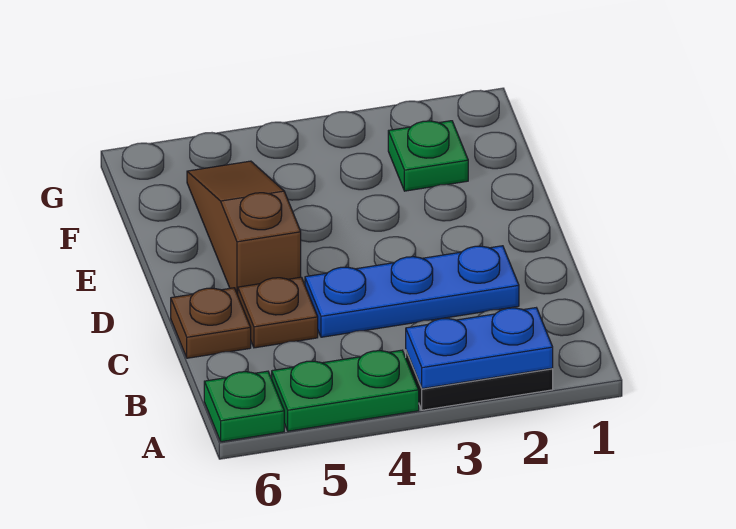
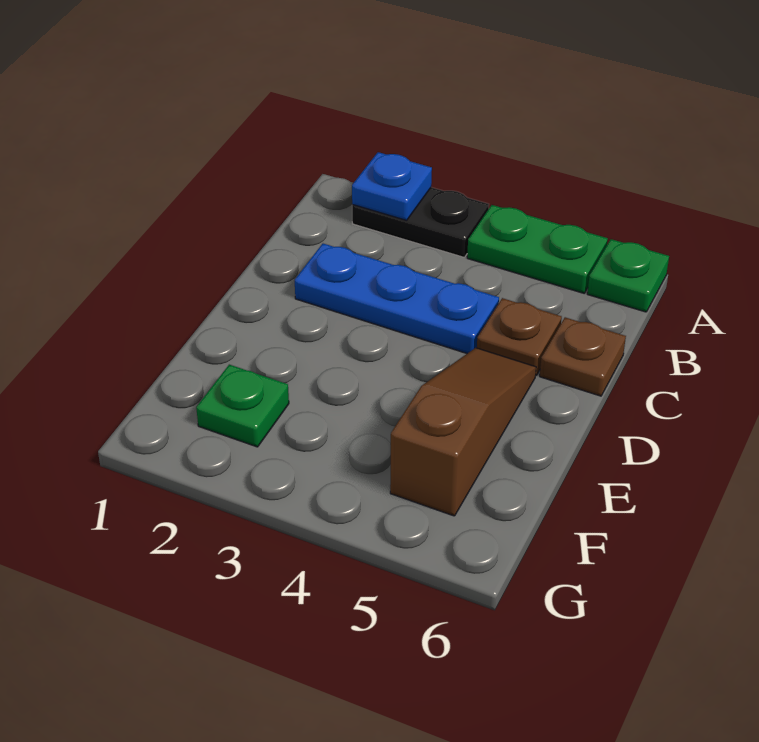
blue 1x2 plate [406,308,553,389] -> blue 1x1 plate [352,152,432,220]
brown 1x3 slope [187,161,301,295] -> brown 1x3 slope turned to [390,348,536,516]

